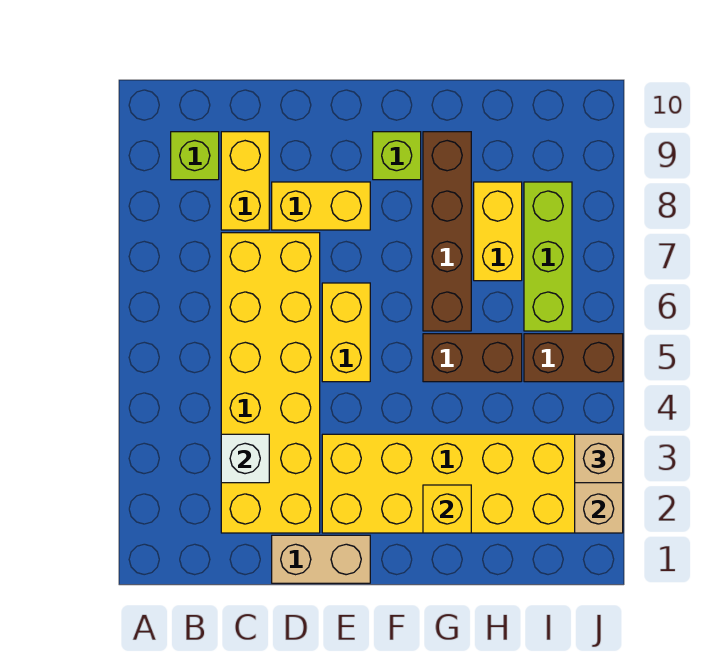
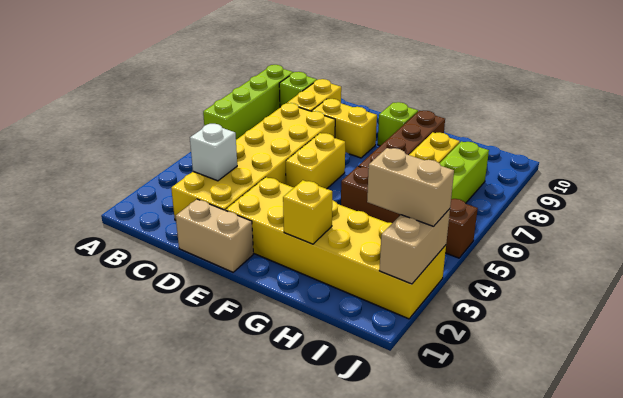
none -> lime 1x4 brick [203,65,293,140]
tan 1x1 brick [575,434,623,483] -> tan 1x2 brick [367,148,454,226]

